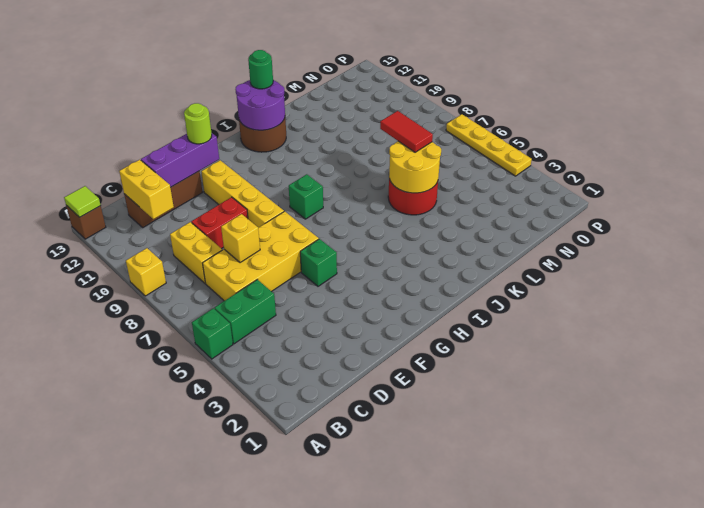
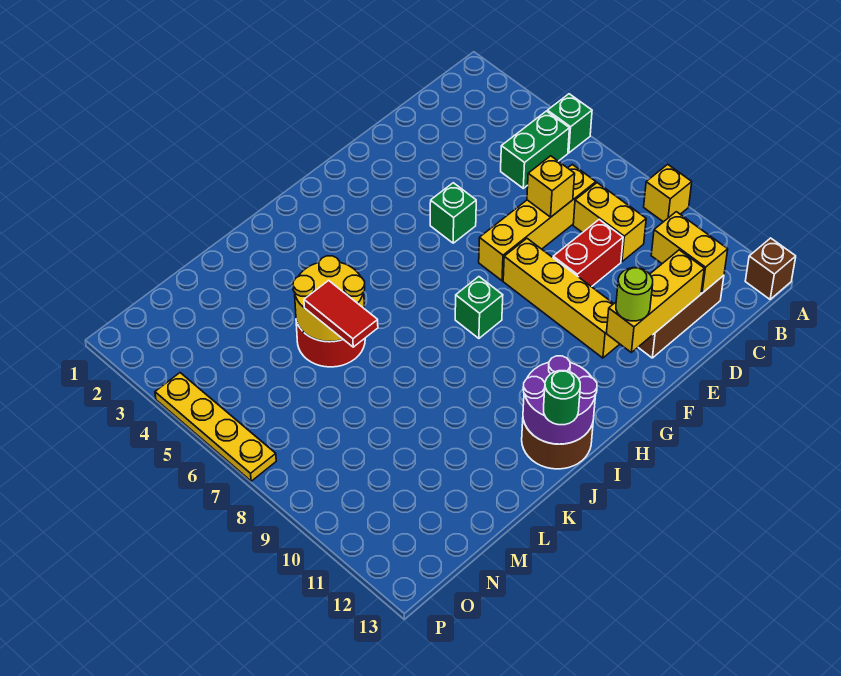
lime 1x1 tile [64,186,101,217] -> none
yellow 2x4 brick [203,211,319,301] -> yellow 1x4 brick [479,164,596,281]
purple 1x3 brick [141,133,219,187] -> yellow 1x3 brick [606,250,704,352]

